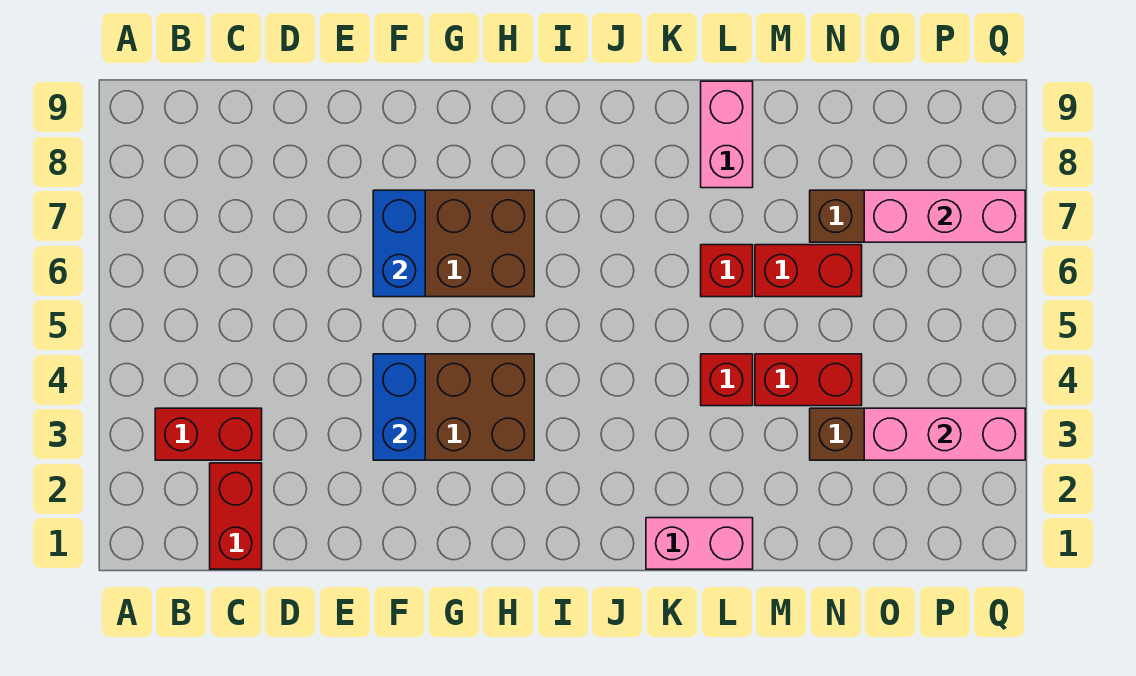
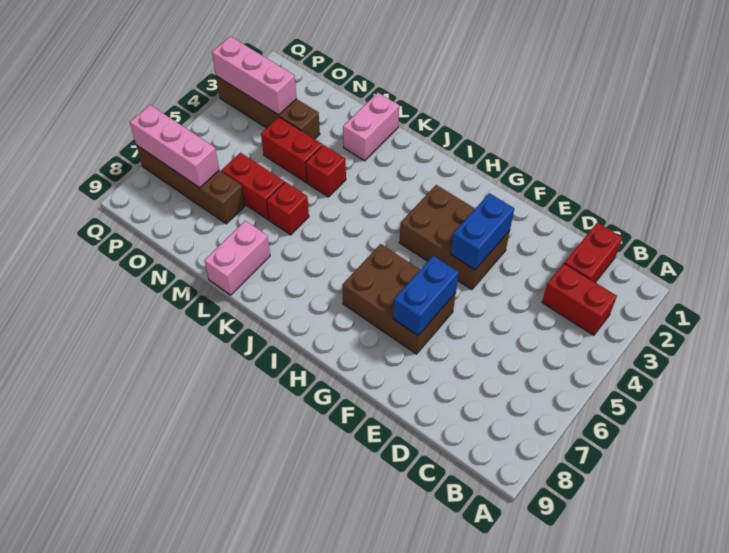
pink 1x2 brick [646,518,753,569] -> pink 1x2 brick turned to [343,93,399,161]

